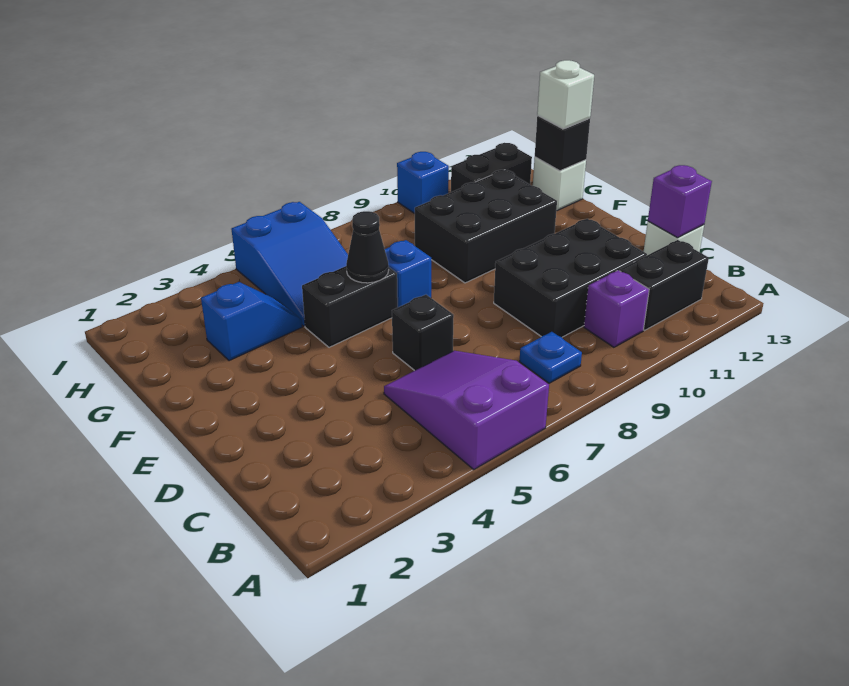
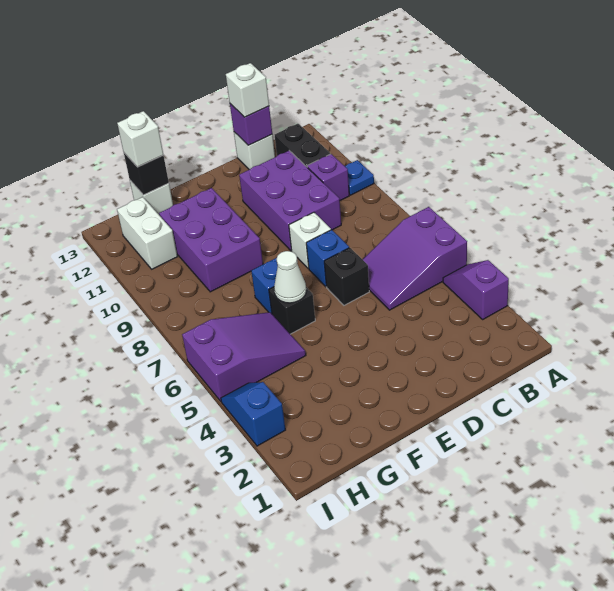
none -> purple 1x2 slope [443,260,509,319]
blue 1x1 plate [519,332,582,383] -> blue 1x1 plate moved to [345,160,374,195]
black 2x3 brick [494,219,647,337] -> purple 2x3 brick [239,151,341,251]
none -> white 1x1 brick [226,63,269,117]
none -> white 1x1 brick [289,212,331,269]
black 1x2 brick [302,266,398,347] -> black 1x1 brick [269,287,315,334]
black 1x1 cone [346,211,389,283] -> white 1x1 cone [274,251,306,303]
black 2x3 brick [415,170,557,283] -> purple 2x3 brick [159,188,263,292]
blue 1x2 slope [201,282,302,361] -> blue 1x2 slope moved to [221,382,285,446]
blue 2x3 slope [231,202,348,326] -> purple 2x3 slope [182,312,306,401]
black 1x2 brick [451,143,532,192] -> white 1x2 brick [117,197,178,269]
blue 1x1 brick [397,152,449,214] -> blue 1x1 brick moved to [306,230,349,287]

